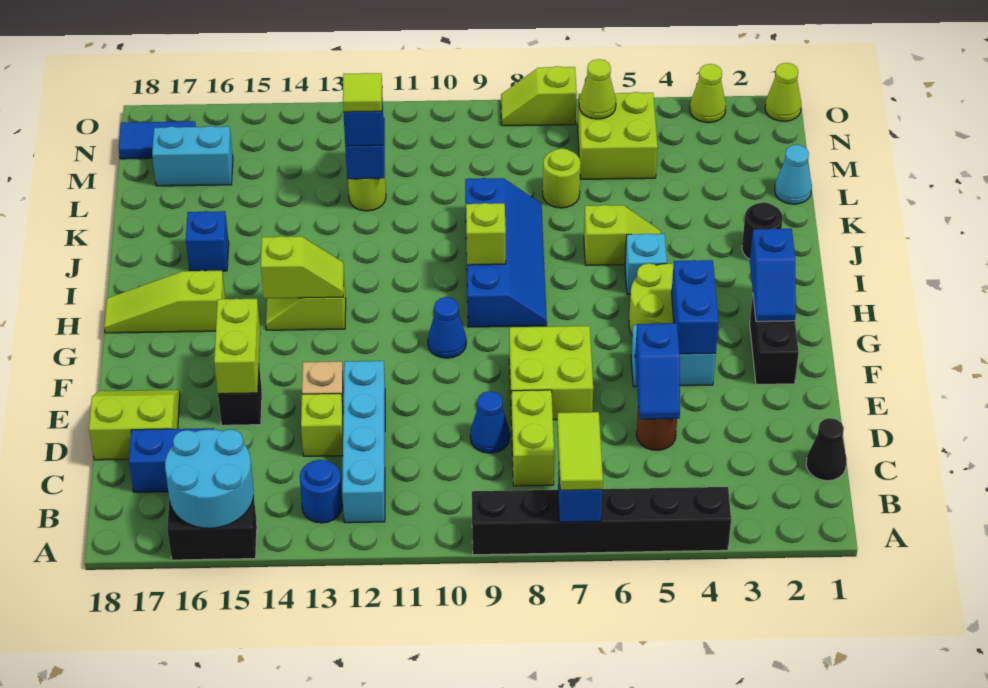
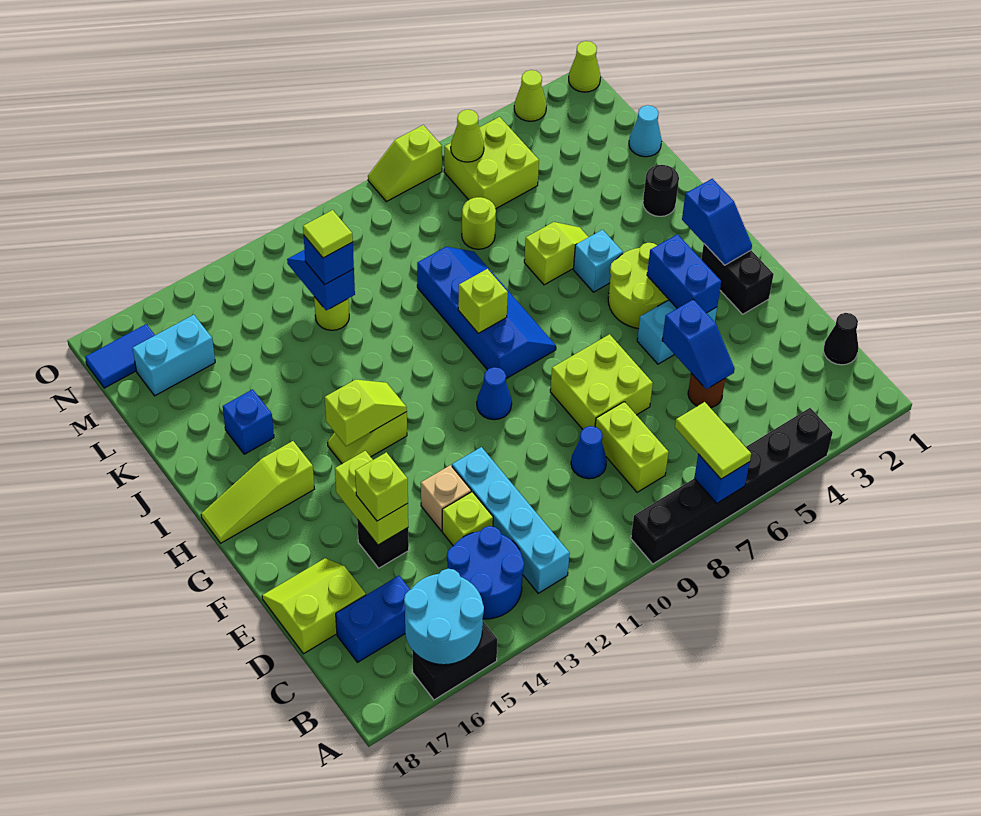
blue 1x1 round brick [300,460,342,523] -> blue 2x2 round brick [447,526,524,619]
none -> lime 1x1 brick [355,452,408,521]

